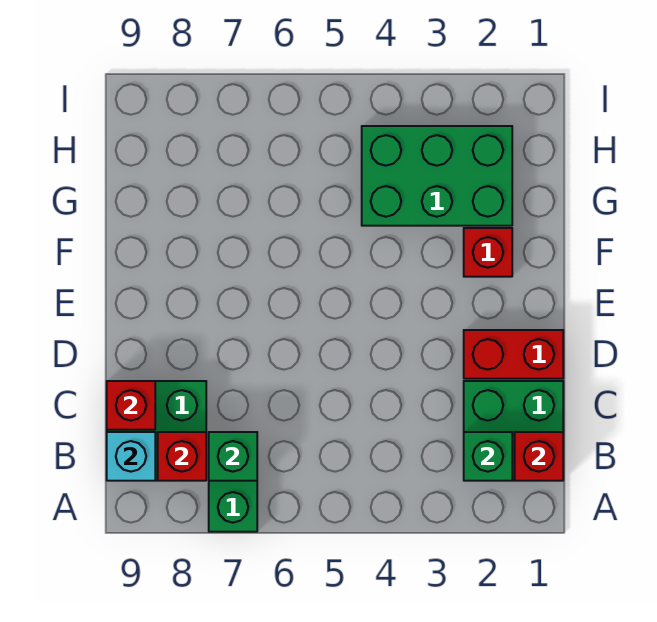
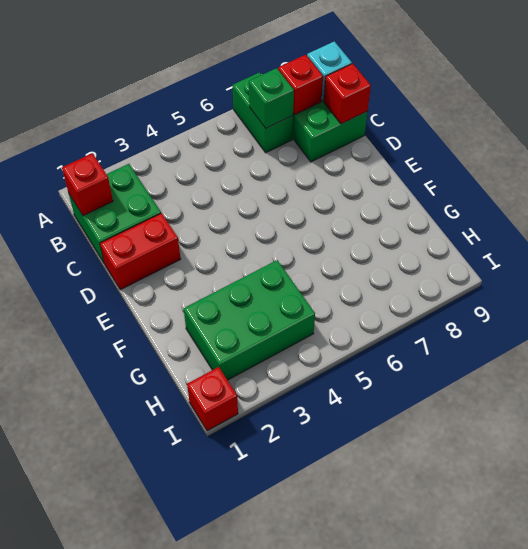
green 1x1 brick [464,432,512,481] -> none
red 1x1 brick [464,228,512,277] -> red 1x1 brick moved to [187,367,238,431]

